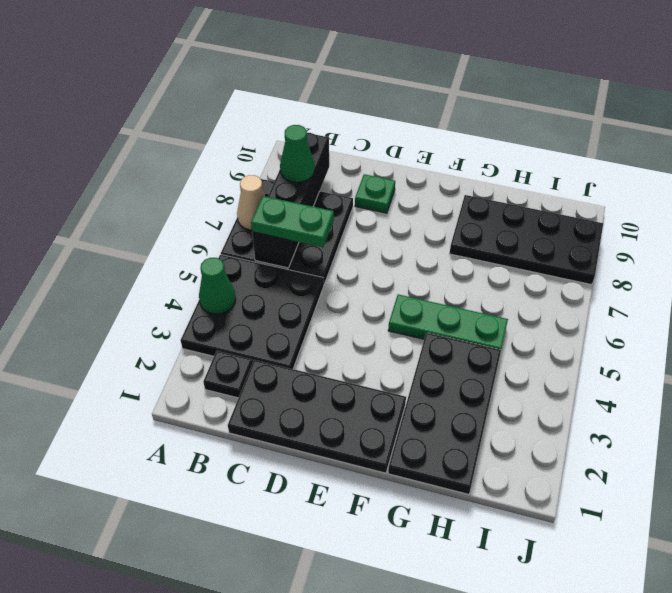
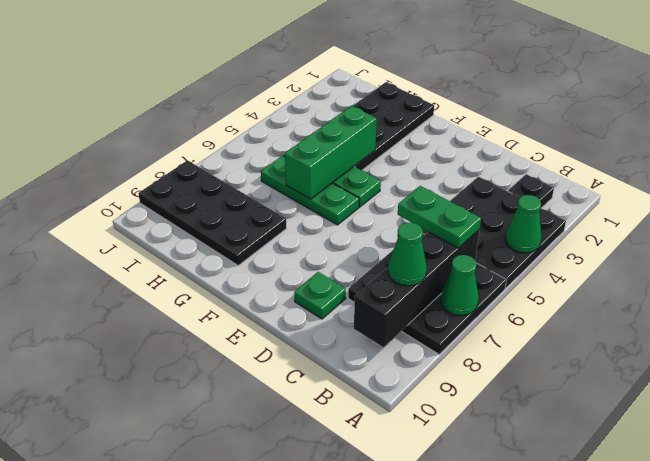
tan 1x1 cone [237,175,265,230] -> green 1x1 cone [441,255,479,315]
black 2x4 plate [228,360,406,473] -> none
none -> green 1x3 plate [261,156,359,225]
none -> green 1x3 brick [285,106,377,199]

